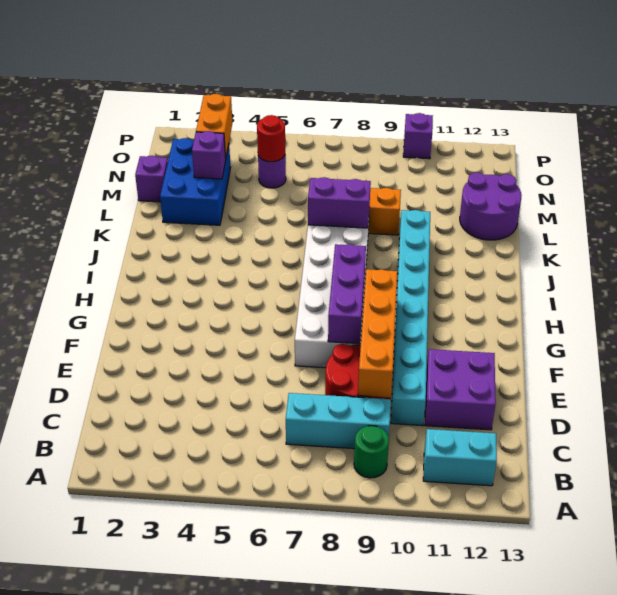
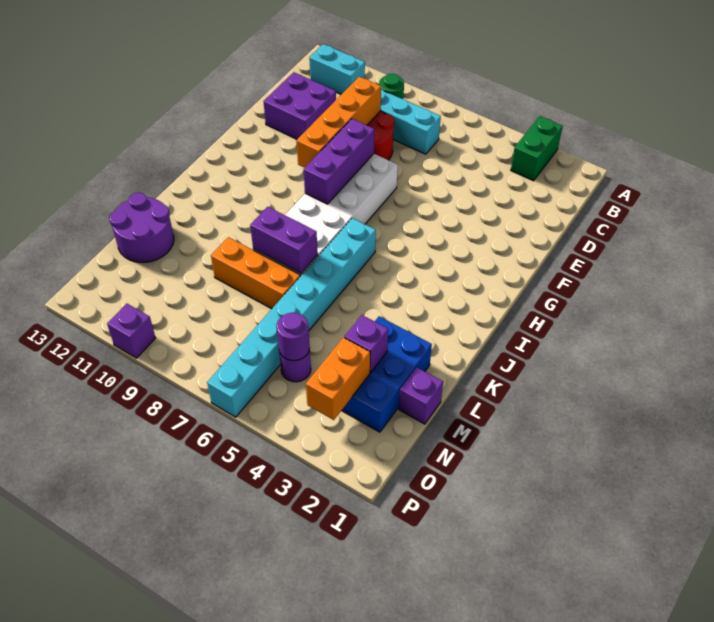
none -> green 1x2 brick [511,116,563,181]
cyan 1x8 brick [391,210,430,426] -> cyan 1x8 brick moved to [207,218,376,417]
red 1x1 round brick [257,115,285,162] -> purple 1x1 round brick [277,313,310,361]

